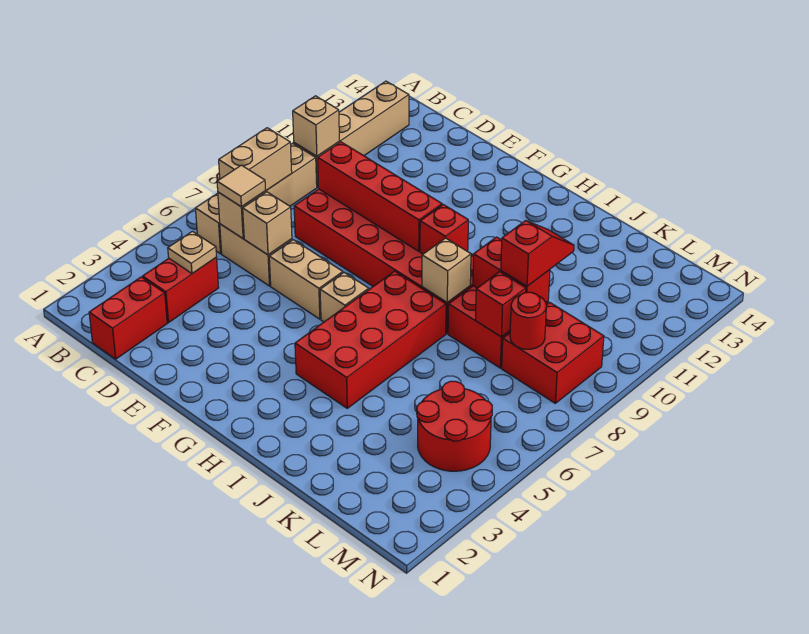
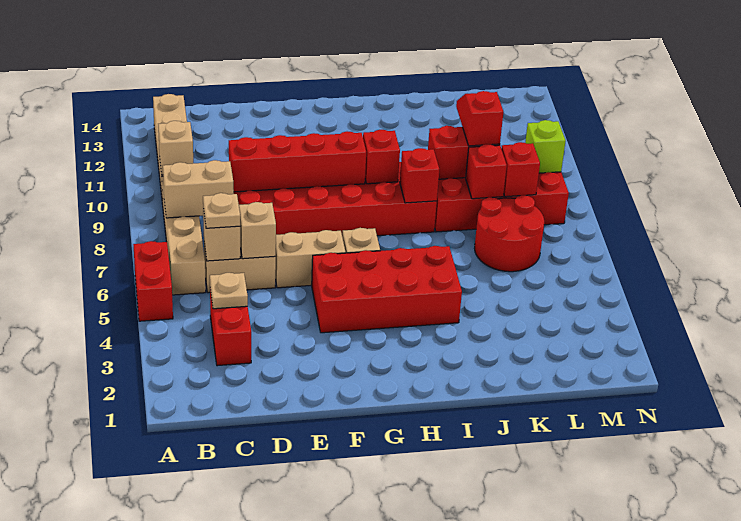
tan 1x2 brick [219,128,292,190] -> tan 1x2 brick turned to [163,160,234,218]
red 1x2 brick [89,277,167,359] -> red 1x2 brick moved to [133,241,173,321]
tan 1x1 tile [217,165,266,207] -> tan 1x1 plate [203,193,240,228]
red 2x4 brick [295,271,446,408] -> red 2x4 brick turned to [312,246,462,333]
tan 1x1 brick [422,238,471,302] -> red 1x1 brick [400,148,439,203]
red 2x2 round brick [417,381,492,471] -> red 2x2 round brick moved to [474,195,544,272]
red 1x1 round brick [510,292,546,349] -> red 1x1 brick [501,142,540,197]
none -> lime 1x1 brick [525,120,566,173]

